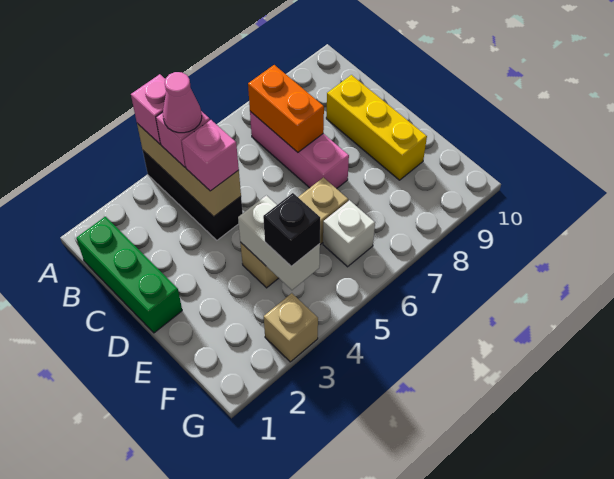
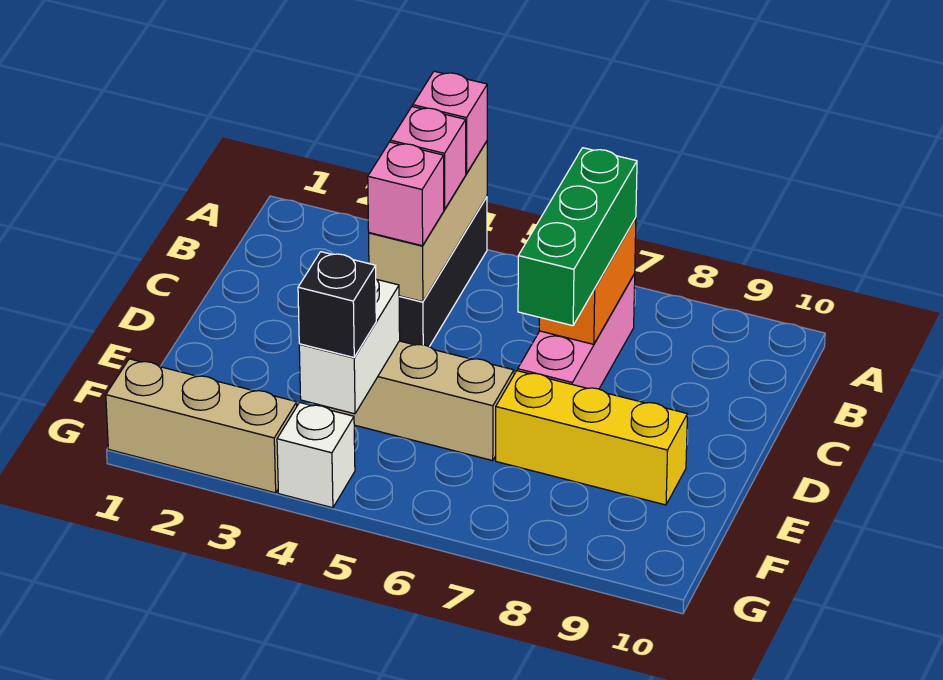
green 1x3 brick [76,217,182,333] -> green 1x3 brick moved to [518,148,637,326]
pink 1x1 cone [163,72,202,133] -> none
yellow 1x3 brick [326,75,427,180] -> yellow 1x3 brick turned to [496,371,687,505]
white 1x1 brick [323,200,375,267] -> white 1x1 brick moved to [277,403,355,508]
tan 1x1 brick [264,293,318,362] -> tan 1x3 brick [106,359,297,493]

